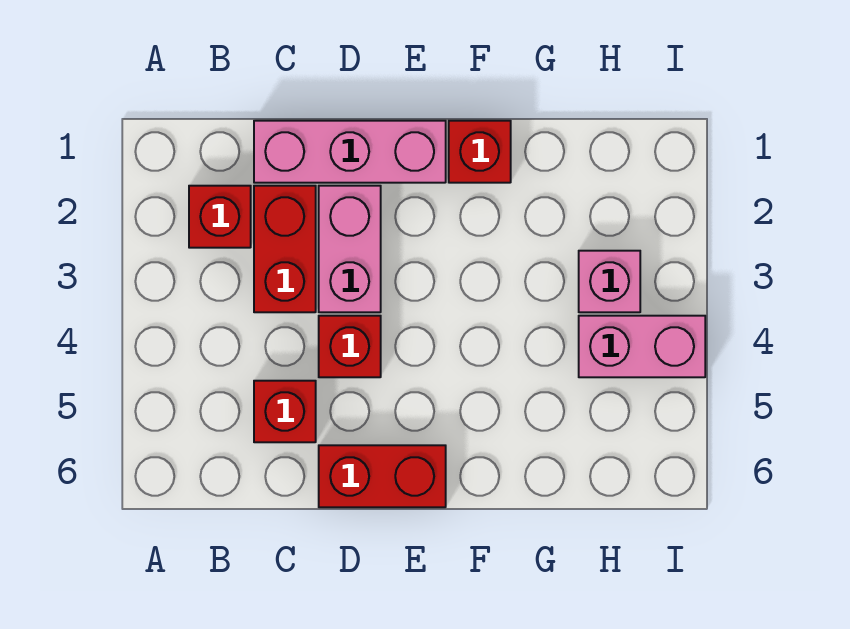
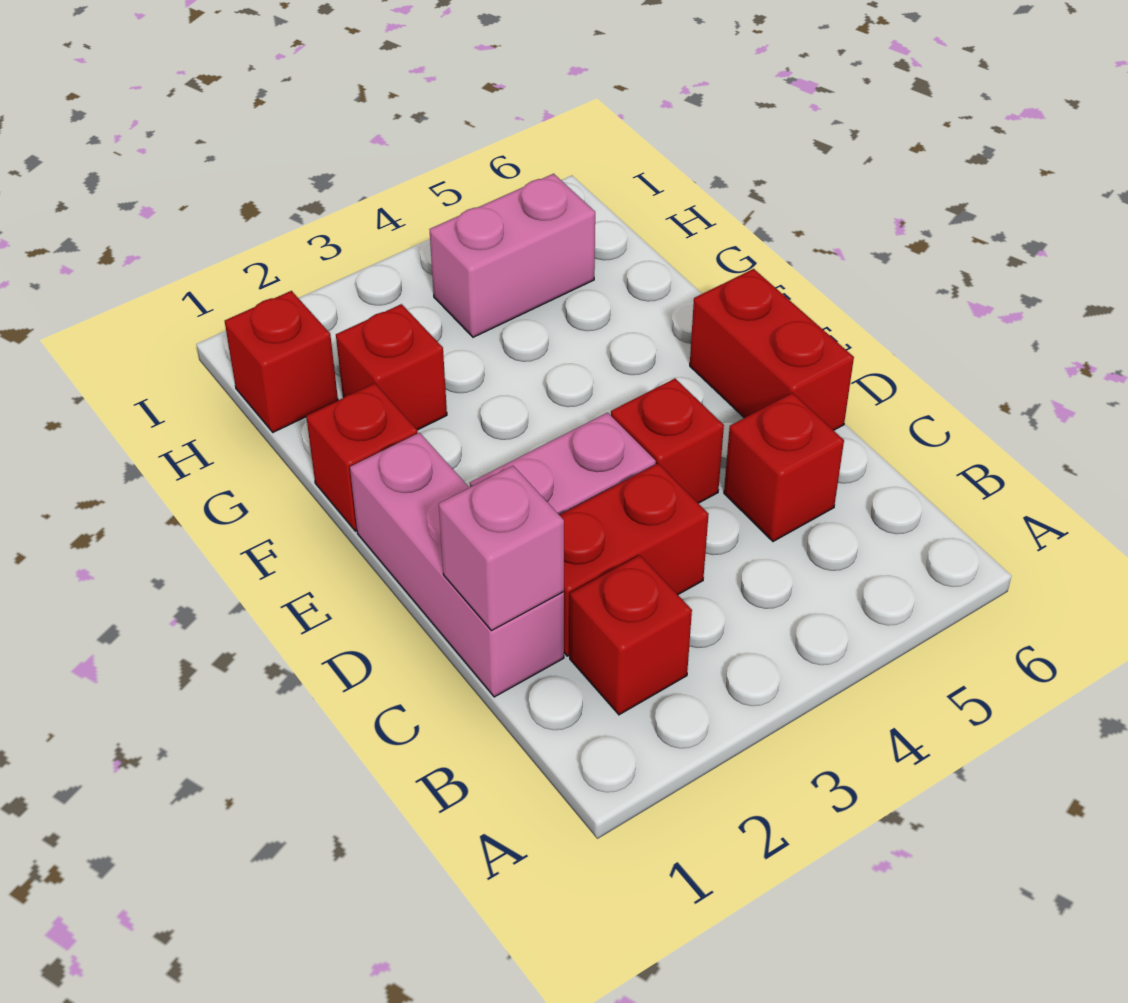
none -> red 1x1 brick [336,304,447,430]
none -> red 1x1 brick [225,291,338,432]
pink 1x1 brick [579,251,640,312] -> pink 1x1 brick moved to [439,466,564,631]
pink 1x2 brick [579,316,705,377] -> pink 1x2 brick turned to [429,174,595,337]

